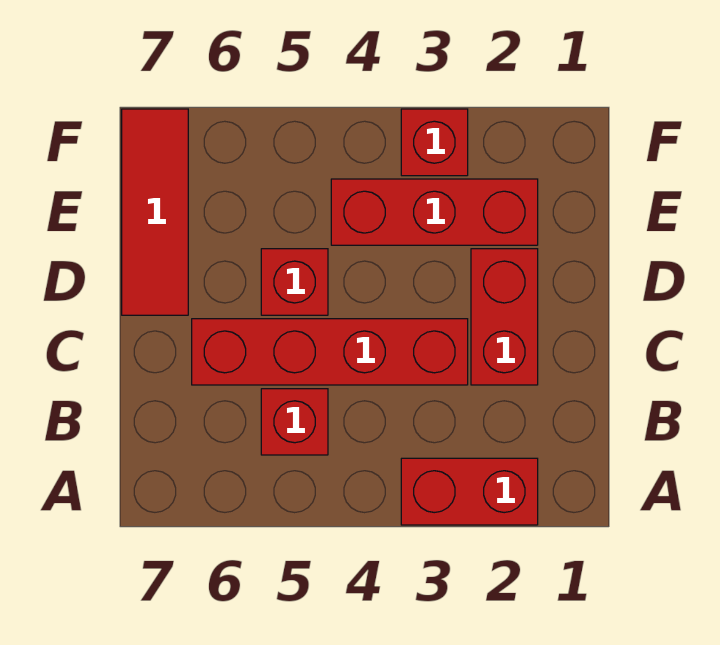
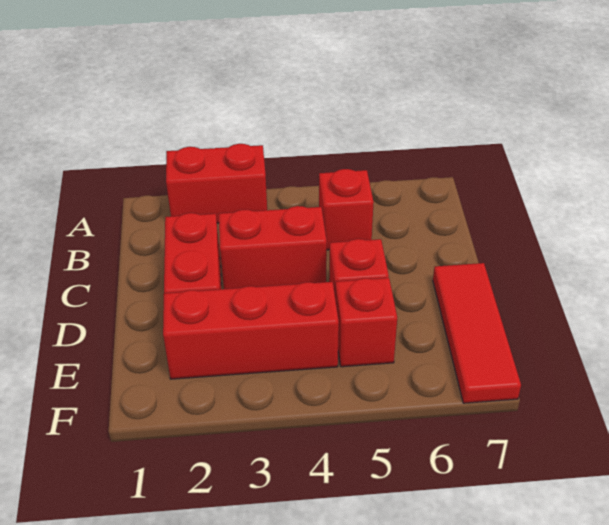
red 1x4 brick [192,319,468,385] -> red 1x2 brick [219,206,327,289]
red 1x1 brick [401,109,468,176] -> red 1x1 brick moved to [335,278,397,367]

